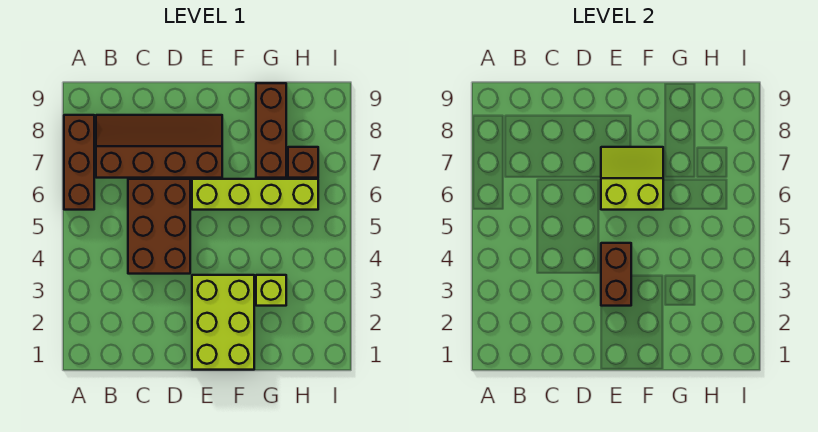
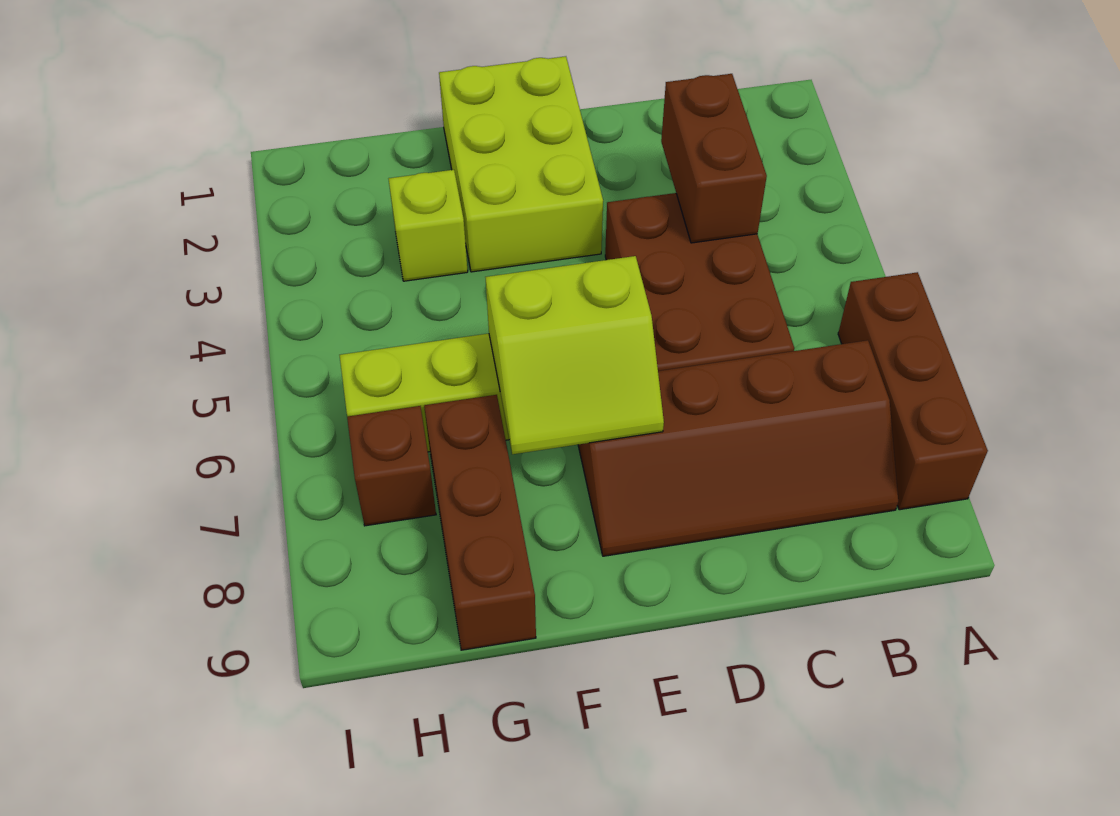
brown 1x2 brick [601,243,631,306] -> brown 1x2 brick moved to [661,74,767,243]

